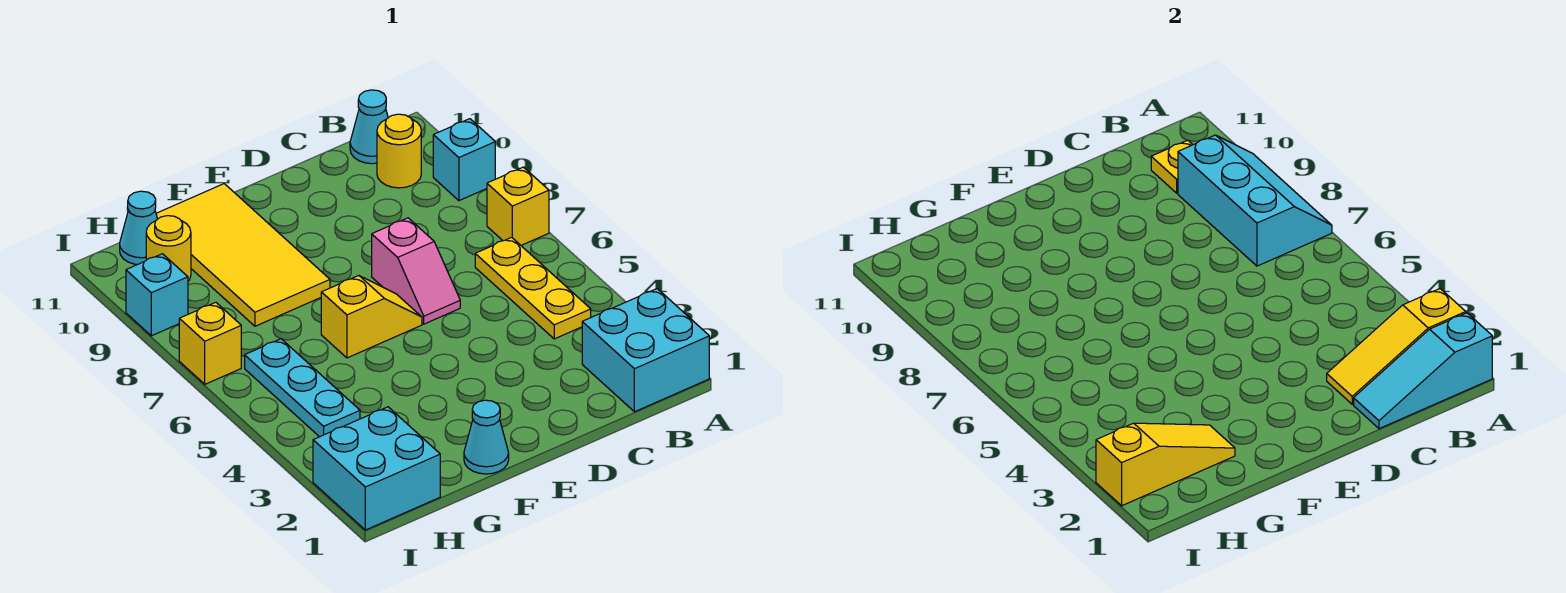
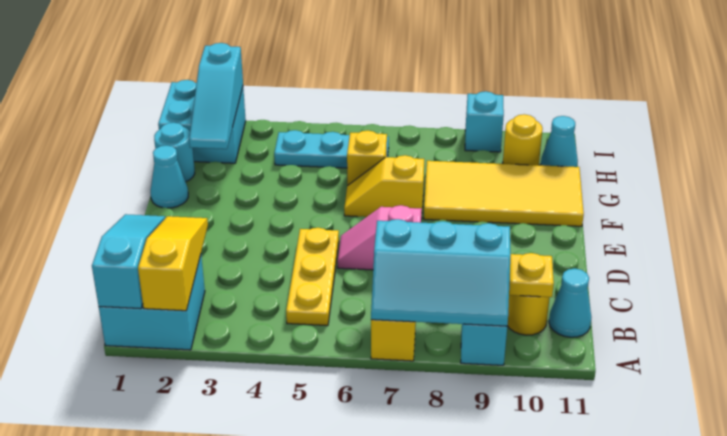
yellow 1x3 plate [475,237,591,339] -> yellow 1x3 plate turned to [286,228,339,326]
yellow 1x2 slope [321,276,422,358] -> yellow 1x2 slope turned to [344,155,424,219]
none -> cyan 1x1 round brick [154,123,195,182]
yellow 1x3 slope [1096,423,1235,506] -> cyan 1x3 slope [189,43,243,149]
yellow 1x1 brick [179,302,241,384] -> yellow 1x1 brick moved to [347,131,387,186]

